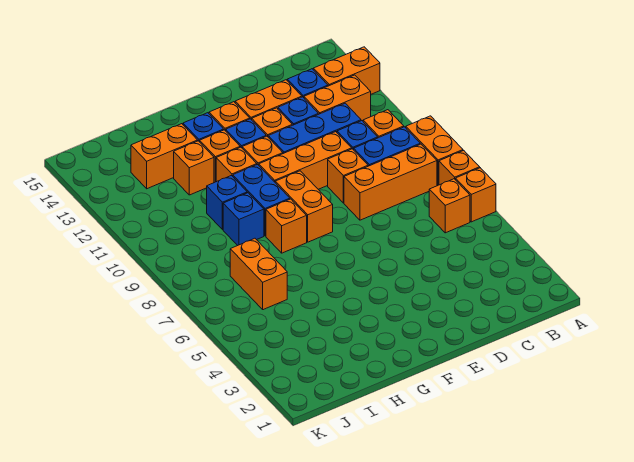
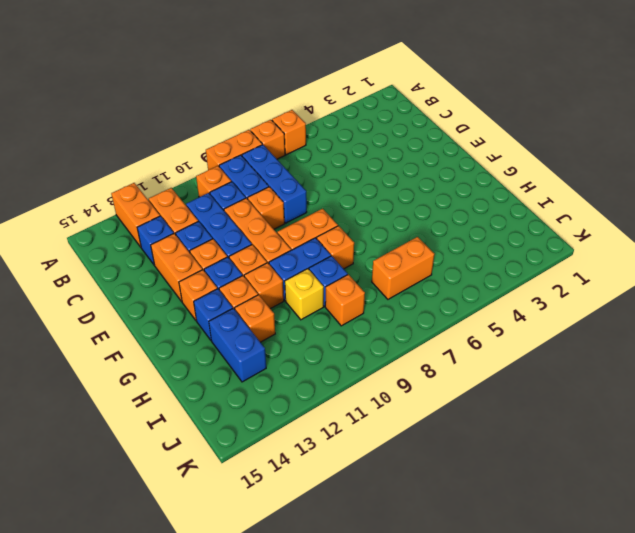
orange 1x1 brick [429,179,470,233] -> orange 1x1 brick moved to [325,275,365,326]
orange 1x3 brick [344,144,437,220] -> blue 1x3 brick [242,145,307,223]
blue 1x1 brick [207,176,247,230] -> yellow 1x1 brick [285,269,324,320]
orange 1x2 brick [131,124,198,189] -> blue 1x2 brick [209,308,266,382]

